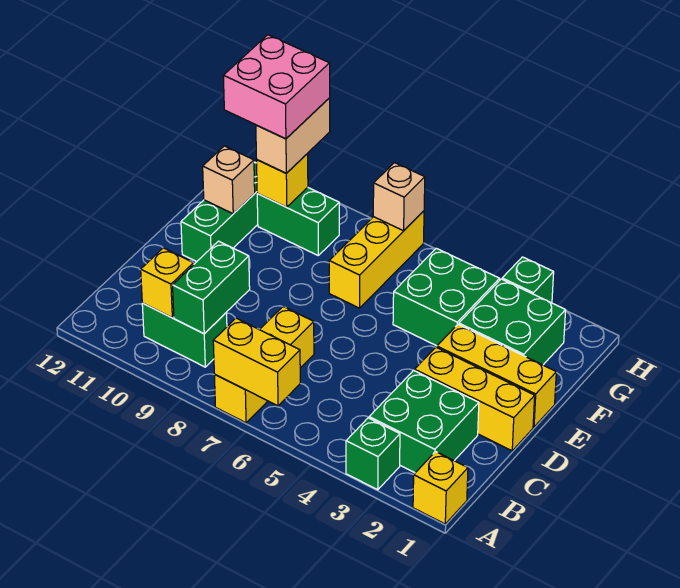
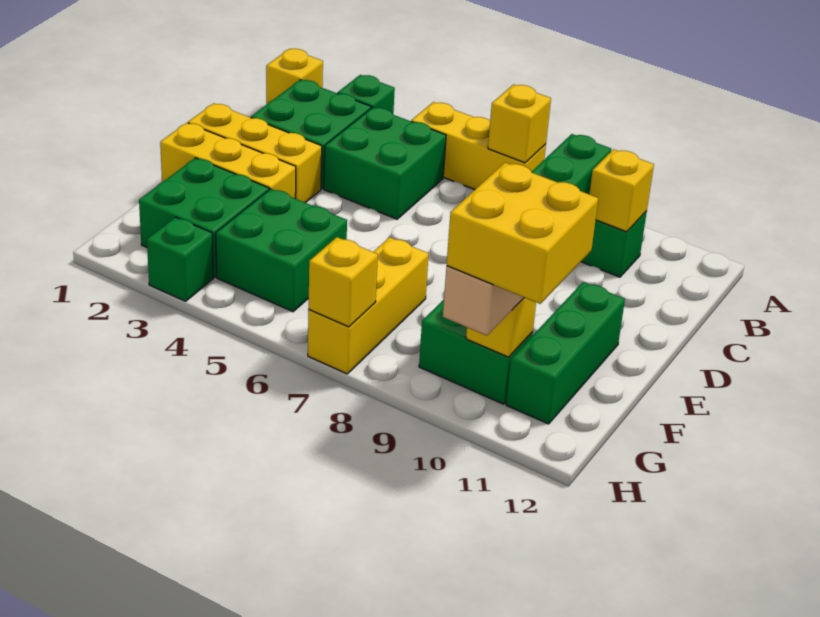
yellow 1x2 brick [213,318,300,406] -> yellow 1x1 brick [488,85,551,163]
yellow 1x3 brick [214,307,314,423] -> yellow 1x3 brick turned to [411,102,546,190]
none -> green 2x2 brick [324,107,446,219]
tan 1x1 brick [203,146,255,214] -> none
pink 2x2 brick [223,35,330,139] -> yellow 2x2 brick [447,163,598,304]
tan 1x1 brick [373,163,425,231] -> yellow 1x1 brick [308,237,378,327]

